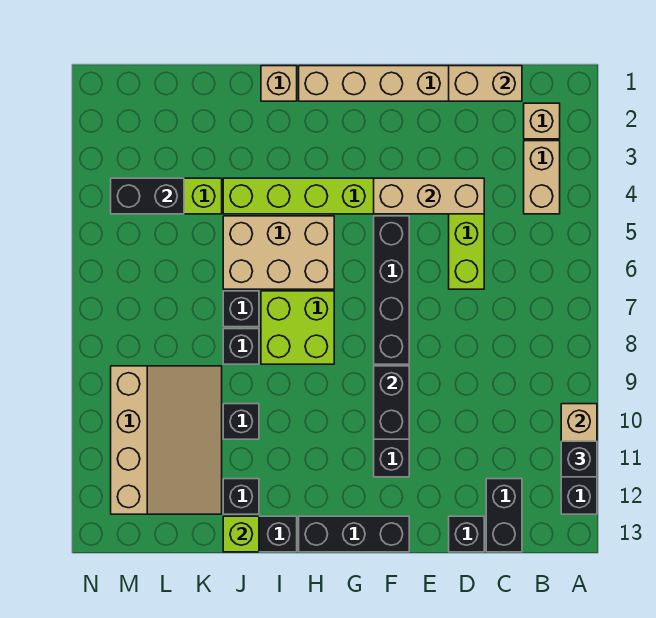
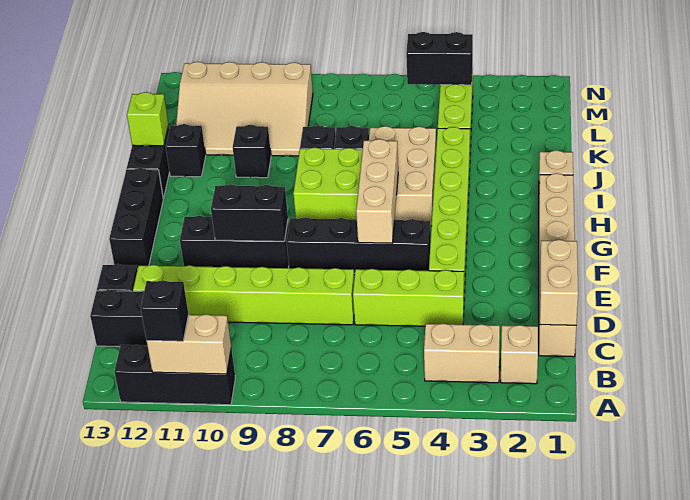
tan 1x3 brick [374,178,484,214] -> tan 1x3 brick moved to [356,139,398,243]
none -> lime 1x6 brick [133,265,354,325]
black 1x2 brick [111,178,184,214] -> black 1x2 brick turned to [406,32,473,85]

